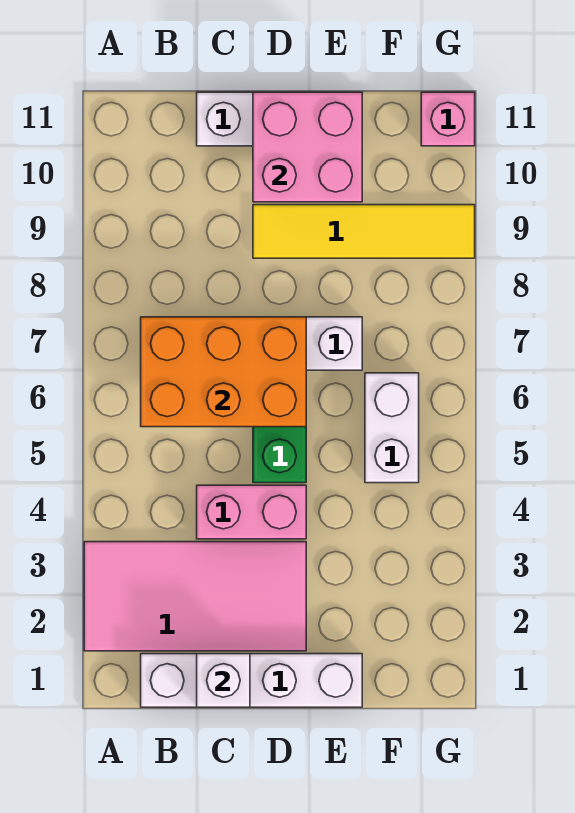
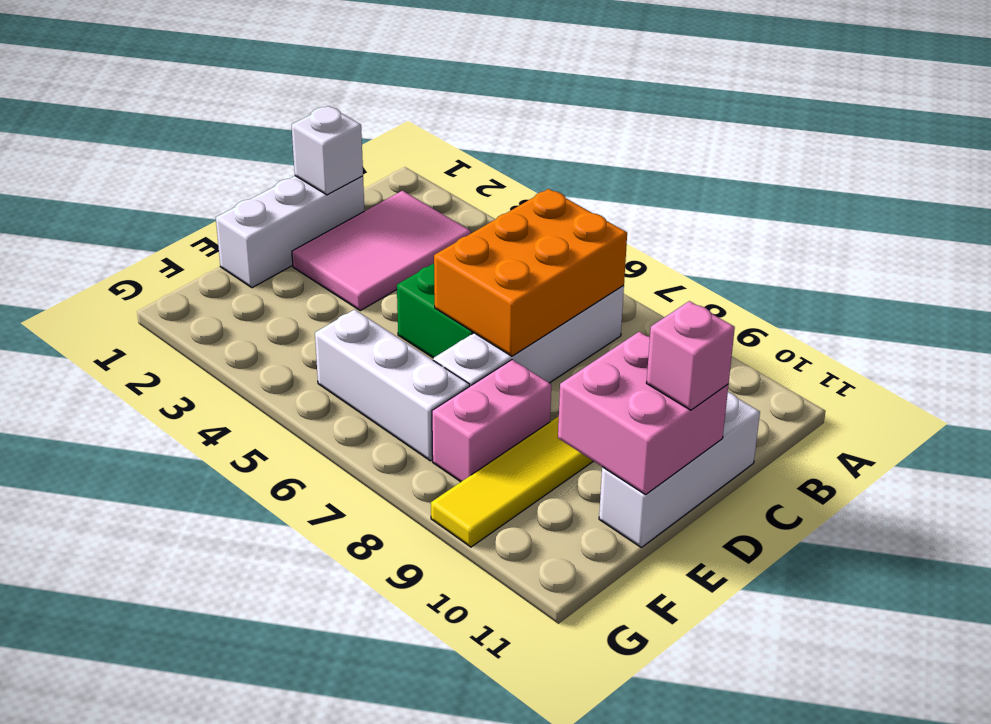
pink 2x4 tile [84,542,306,651] -> pink 2x3 tile [292,191,471,311]
white 1x4 brick [141,654,362,707] -> white 1x3 brick [216,176,364,288]
pink 1x2 brick [197,485,306,539] -> pink 1x2 brick moved to [432,360,551,482]
white 1x2 brick [365,373,419,483] -> white 1x3 brick [315,310,470,461]
pink 1x1 brick [421,92,475,146] -> pink 1x1 brick moved to [647,301,735,410]

